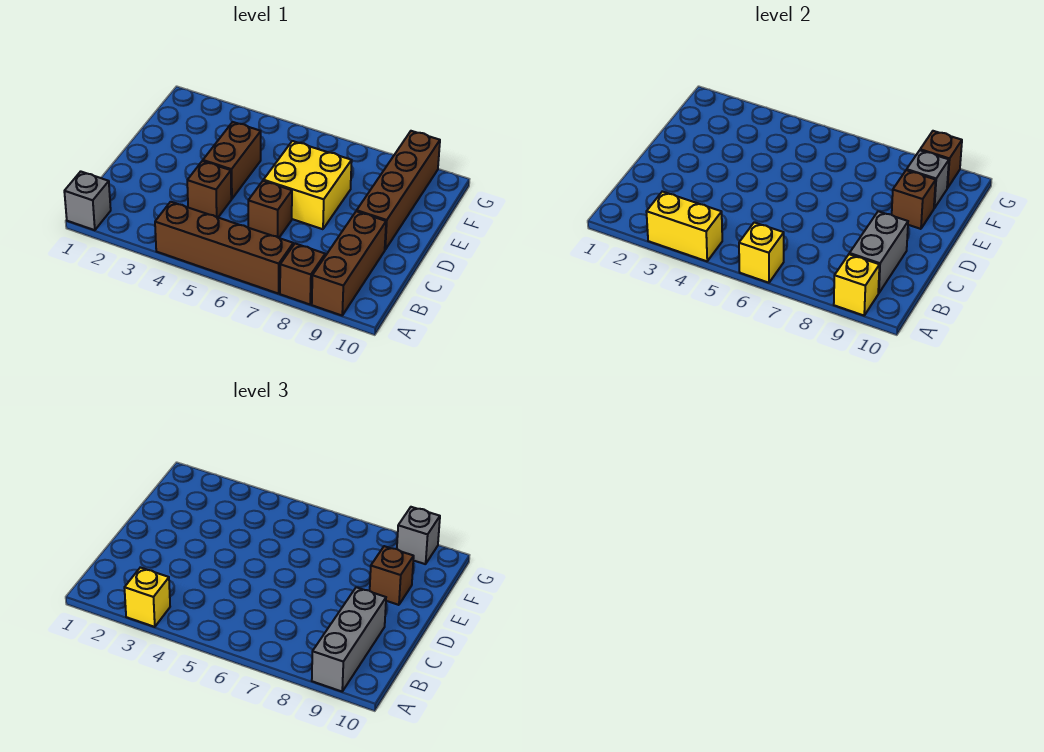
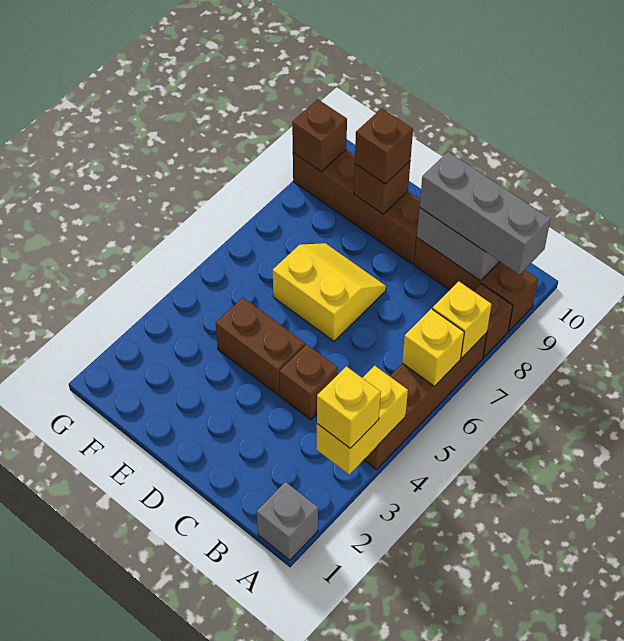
yellow 1x1 brick [834,254,879,315] -> yellow 1x1 brick moved to [432,281,492,358]
brown 1x1 brick [248,181,292,238] -> none
yellow 2x2 brick [263,141,352,229] -> yellow 2x2 slope [273,243,386,341]
grey 1x1 brick [907,150,949,208] -> none
grey 1x1 brick [397,507,440,564] -> none

